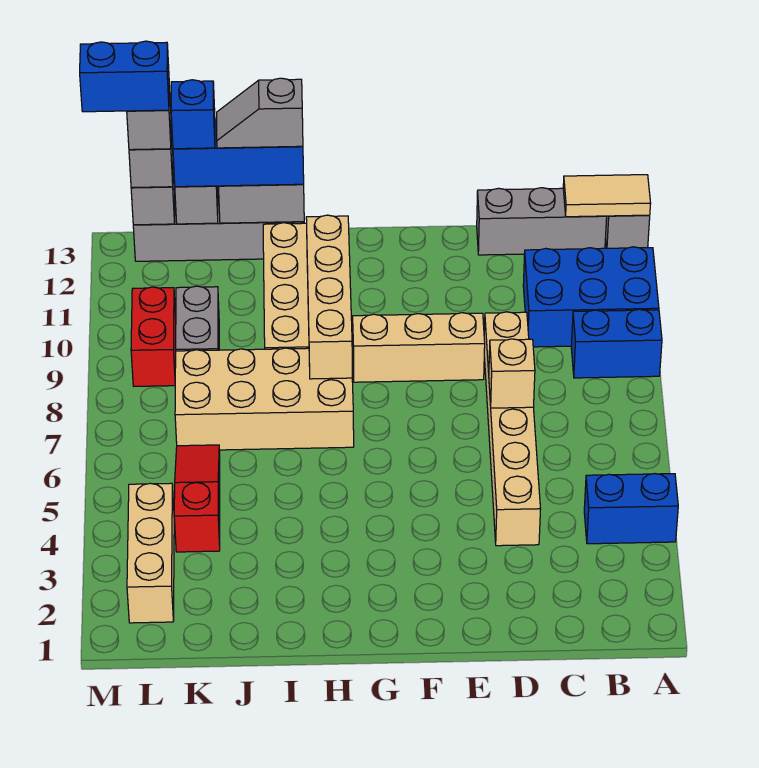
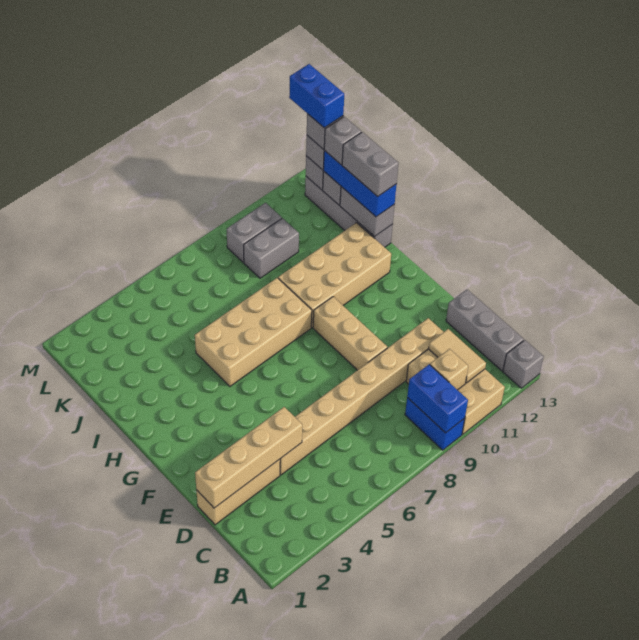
blue 1x2 brick [584,474,678,544] -> blue 1x2 brick moved to [407,364,468,433]
blue 2x3 brick [523,247,659,347] -> tan 2x3 brick [406,349,505,434]
tan 1x2 tile [563,175,651,217] -> tan 1x2 tile moved to [428,329,486,383]
tan 1x6 brick [484,312,540,546] -> tan 1x8 brick [280,318,443,475]
tan 1x1 brick [489,339,535,408] -> tan 1x1 brick moved to [430,349,468,390]
tan 2x4 brick [175,348,354,450] -> tan 2x4 brick turned to [195,278,312,386]
tan 1x4 brick [306,215,352,379] -> tan 1x4 brick moved to [195,407,302,508]
grey 1x2 slope [217,78,303,148] -> grey 1x2 brick [342,132,399,196]
red 1x3 slope [174,445,220,552] -> none
blue 1x1 brick [171,80,215,149] -> grey 1x1 brick [324,117,361,165]
tan 1x3 brick [127,483,174,623] -> tan 1x3 brick moved to [196,459,280,525]
red 1x2 brick [131,287,176,386] -> grey 1x2 brick [227,203,282,262]

